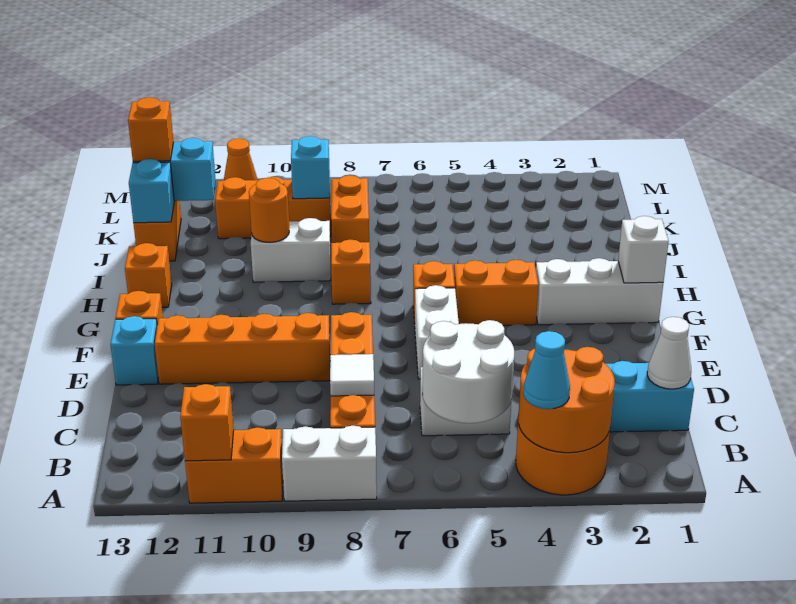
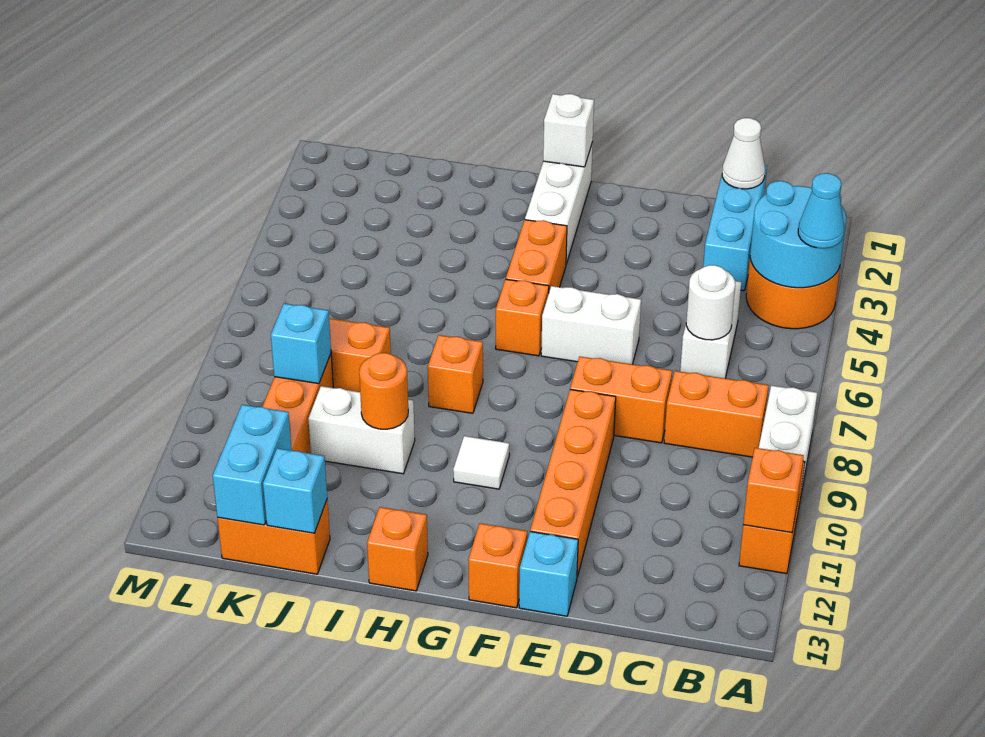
orange 2x2 round brick [518,347,615,453] -> cyan 2x2 round brick [750,181,846,288]
white 2x2 round brick [422,320,514,423] -> white 1x1 round brick [686,265,735,340]
white 1x1 tile [330,354,374,396] -> white 1x1 tile moved to [453,436,509,489]
white 1x2 brick [251,218,331,282] -> white 1x2 brick turned to [308,386,415,474]
orange 1x1 brick [128,97,174,161] -> none
orange 1x1 cone [224,138,258,180] -> none

